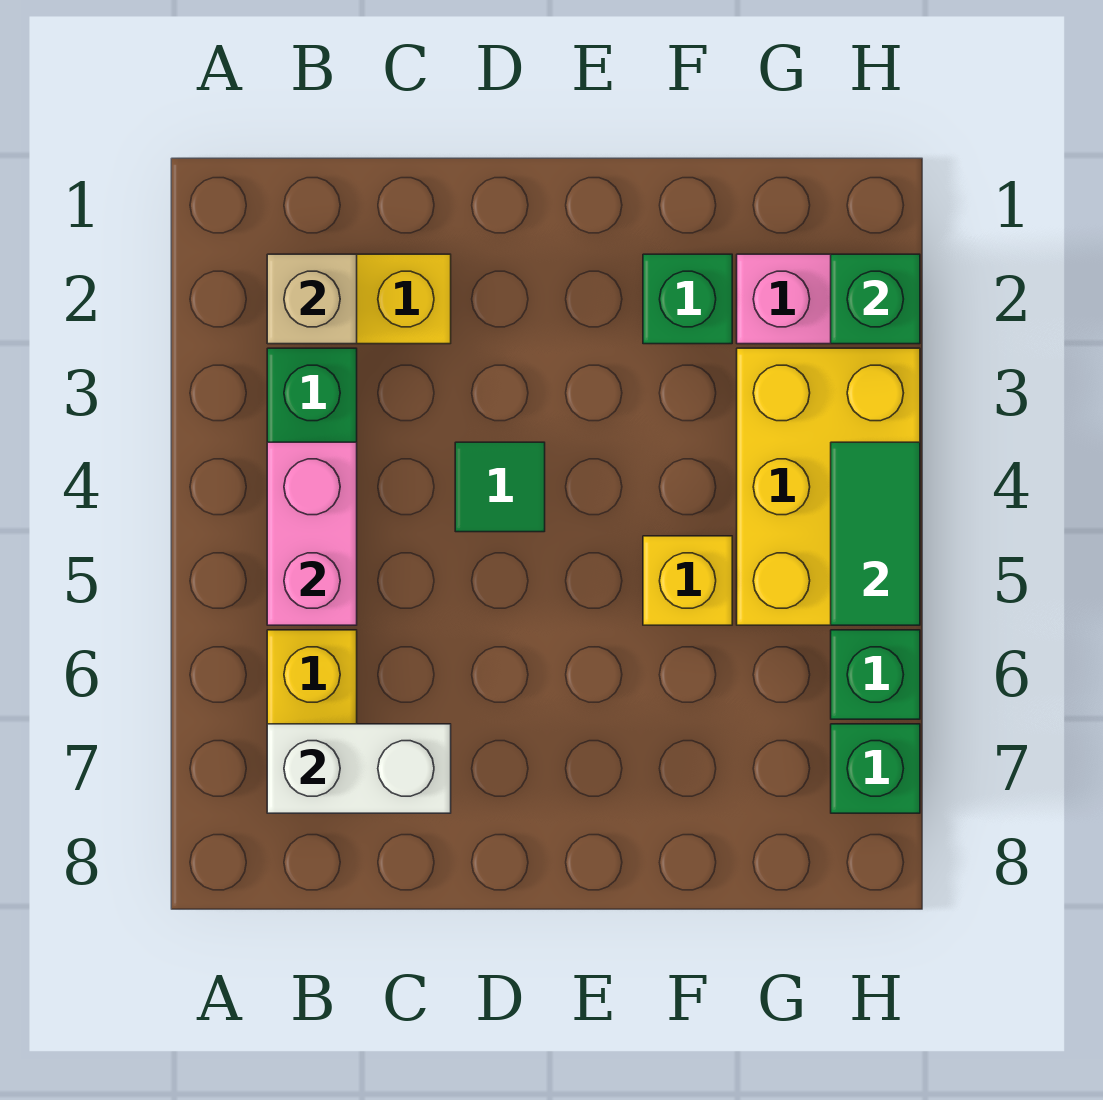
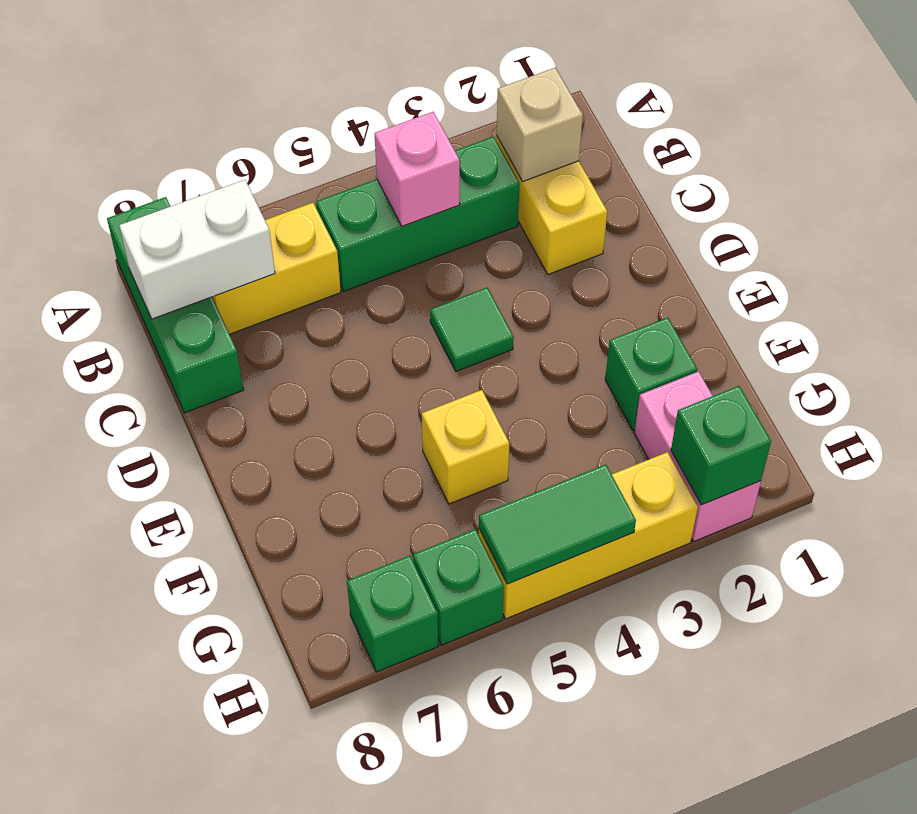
none -> green 1x3 brick [107,197,243,413]
pink 1x2 brick [267,442,357,625] -> pink 1x1 brick [375,112,460,226]
white 1x2 brick [267,724,451,813] -> white 1x2 brick turned to [119,180,275,319]
yellow 2x3 brick [737,348,920,625] -> yellow 1x3 brick [479,452,698,619]

